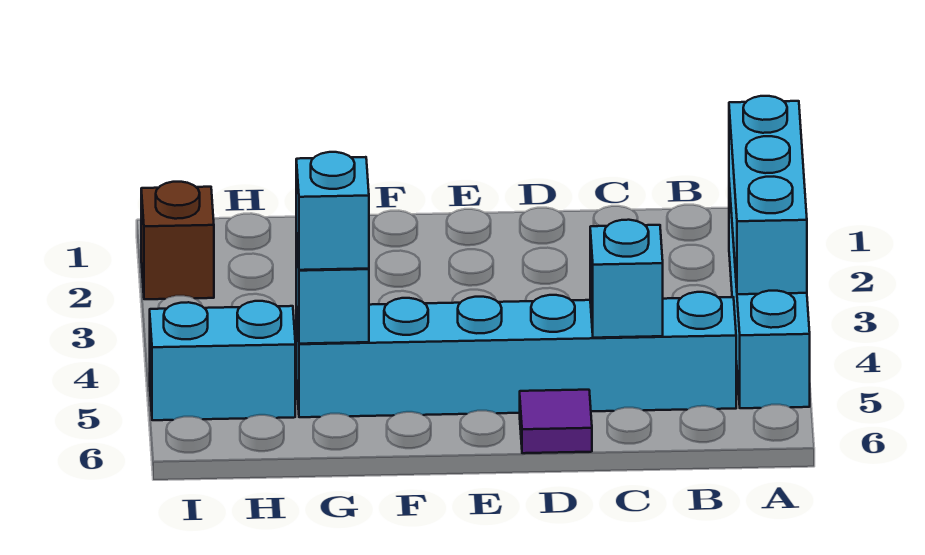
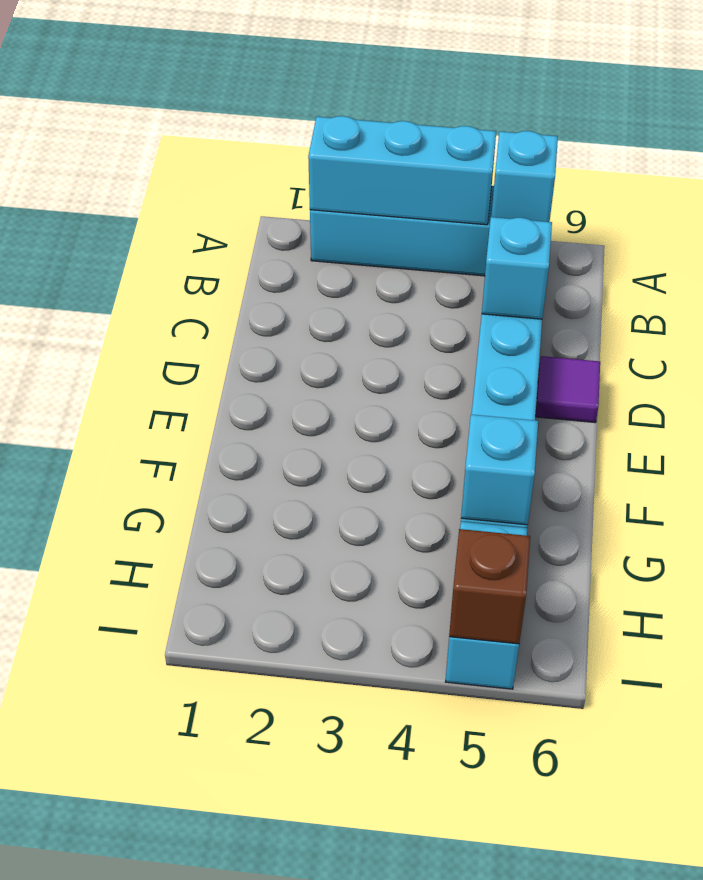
cyan 1x1 brick [296,152,369,270] -> cyan 1x1 brick moved to [491,131,558,222]
brown 1x1 brick [141,182,214,299] -> brown 1x1 brick moved to [449,529,530,644]

